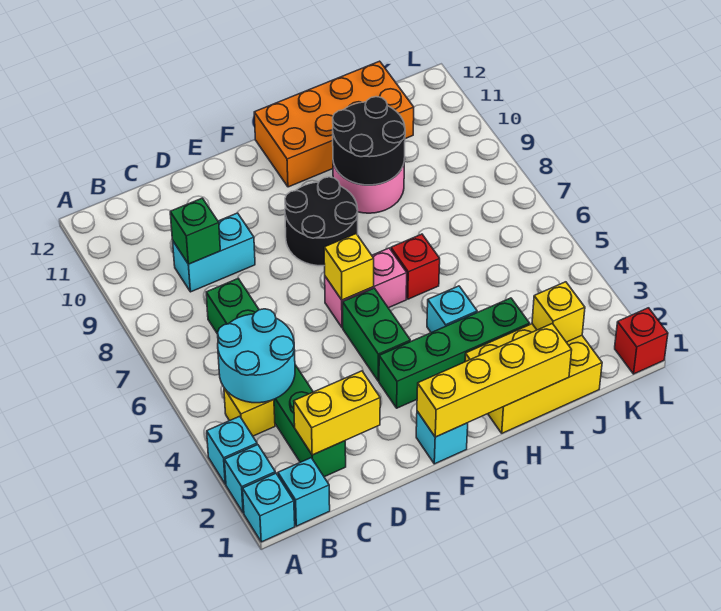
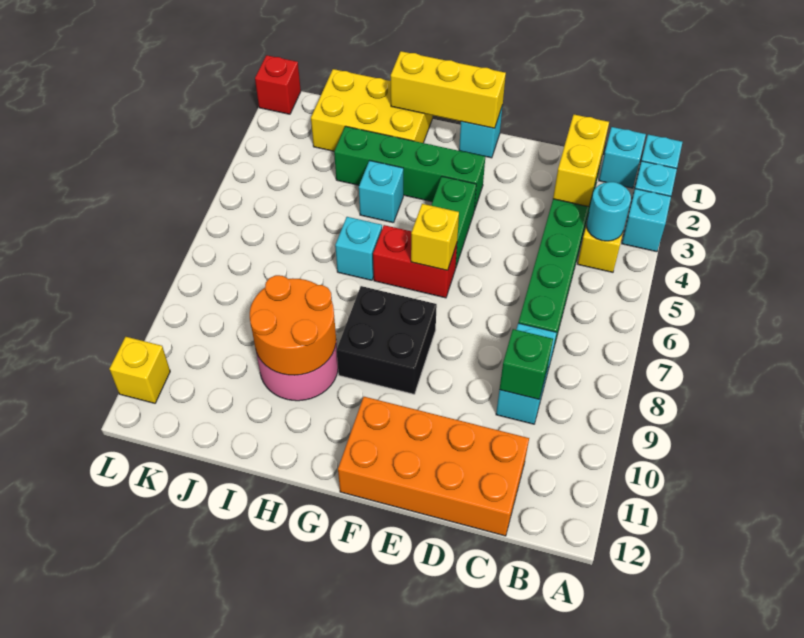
cyan 2x2 round brick [218,309,295,403] -> cyan 1x1 round brick [587,182,631,241]
yellow 1x2 brick [294,371,380,455] -> yellow 1x2 brick turned to [553,115,609,207]
cyan 1x2 brick [173,213,255,292] -> cyan 1x2 brick turned to [496,323,557,424]
yellow 1x4 brick [417,324,572,437] -> yellow 1x3 brick [391,51,506,128]
pink 1x2 brick [325,248,407,328] -> red 1x2 brick [373,225,457,298]
black 2x2 round brick [285,177,358,266] -> black 2x2 brick [337,286,437,394]
orange 2x4 brick [254,61,414,187] -> orange 2x4 brick moved to [338,397,529,536]
red 1x1 brick [391,234,440,299] -> cyan 1x1 brick [335,217,382,280]
black 2x2 round brick [333,97,405,185] -> orange 2x2 round brick [250,275,336,375]
yellow 1x1 brick [532,282,585,342] -> yellow 1x1 brick moved to [109,337,170,403]

